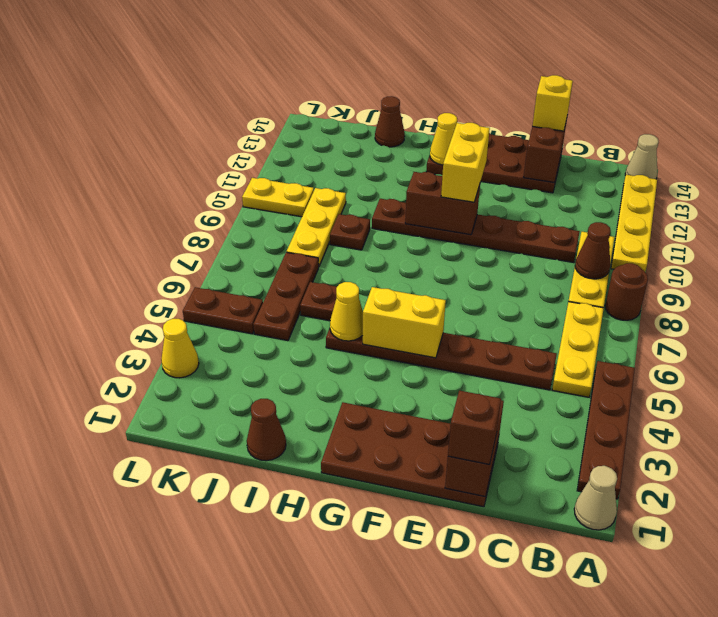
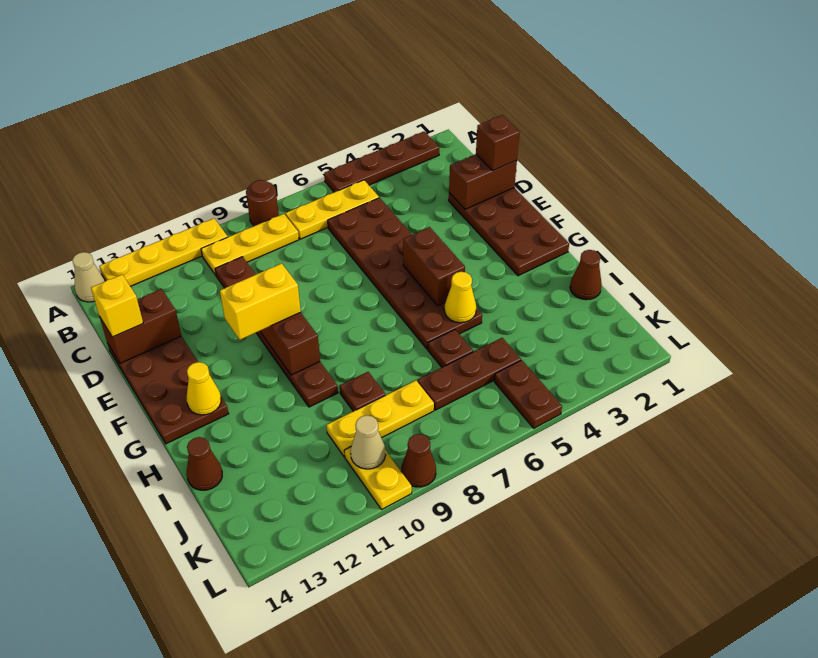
tan 1x1 cone [574,466,617,530] -> tan 1x1 cone moved to [351,415,386,469]
brown 1x1 cone [575,222,611,279] -> brown 1x1 cone moved to [401,434,436,487]
brown 1x6 plate [326,328,557,390] -> brown 2x6 plate [328,198,482,349]
yellow 1x2 brick [363,287,446,358] -> brown 1x2 brick [403,227,465,306]
yellow 1x1 cone [161,319,199,378] -> none

